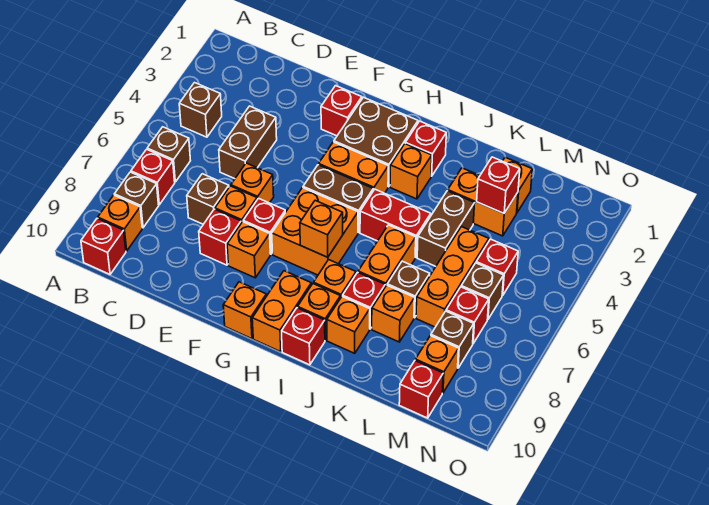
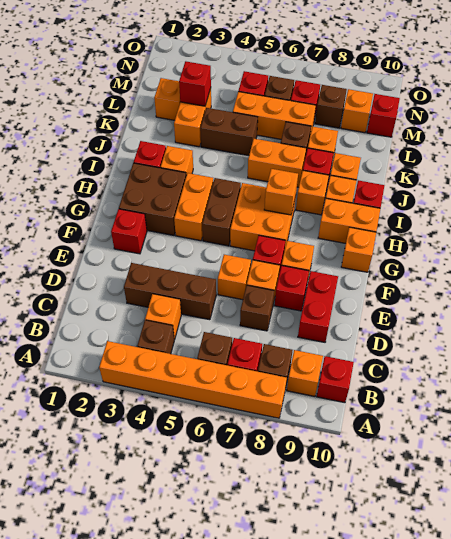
none -> orange 1x6 brick [99,341,287,418]
none -> orange 1x1 brick [145,294,181,340]
brown 1x2 brick [219,106,277,179] -> brown 1x3 brick [124,263,216,320]
red 1x2 brick [360,189,431,258] -> red 1x2 brick moved to [298,271,338,342]

